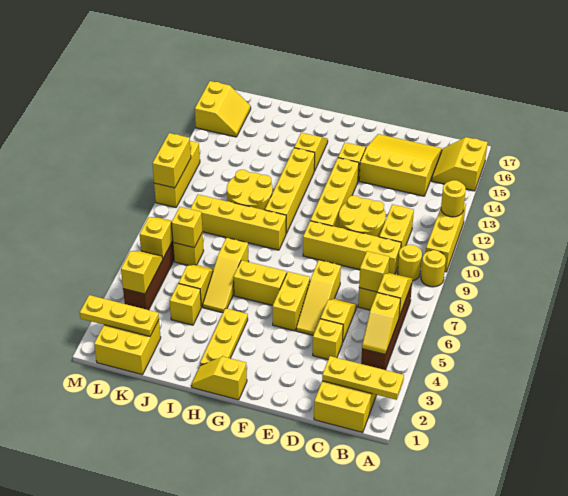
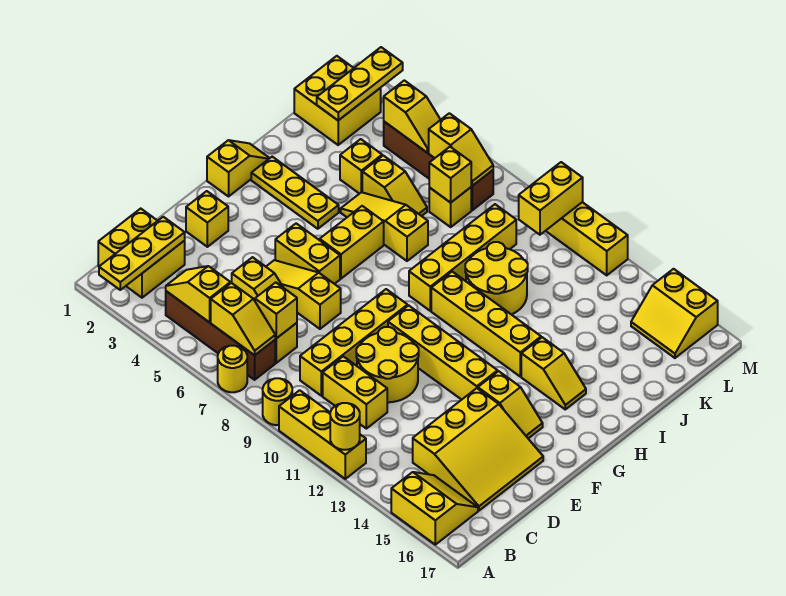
yellow 1x1 round brick [398,245,422,281] -> yellow 1x1 round brick moved to [218,346,247,392]
yellow 1x1 brick [313,319,343,359] -> yellow 1x1 brick moved to [186,191,228,247]
yellow 1x2 brick [152,133,191,188] -> yellow 1x2 brick turned to [519,162,583,235]

